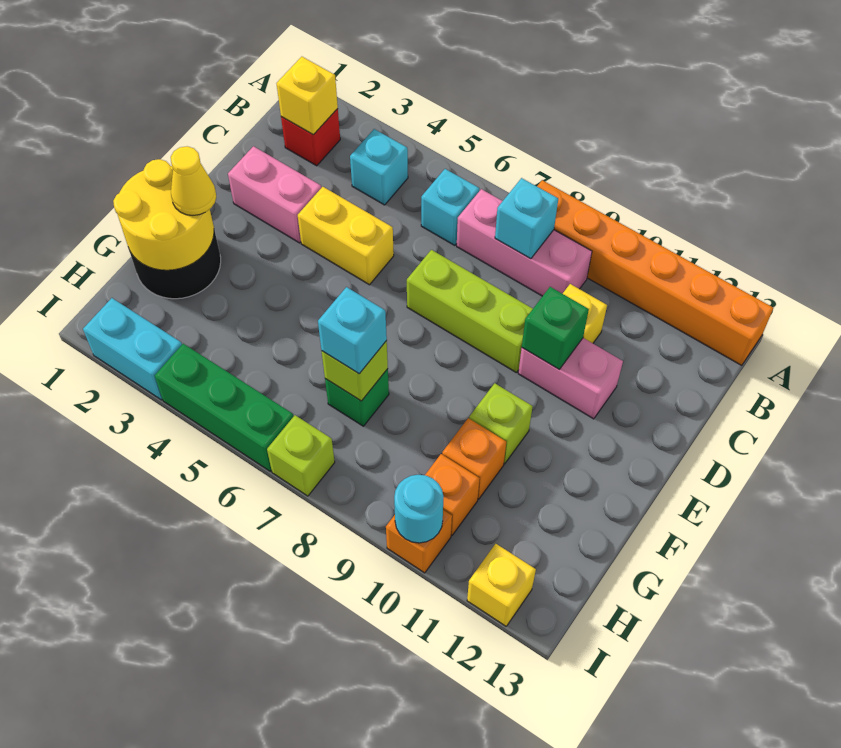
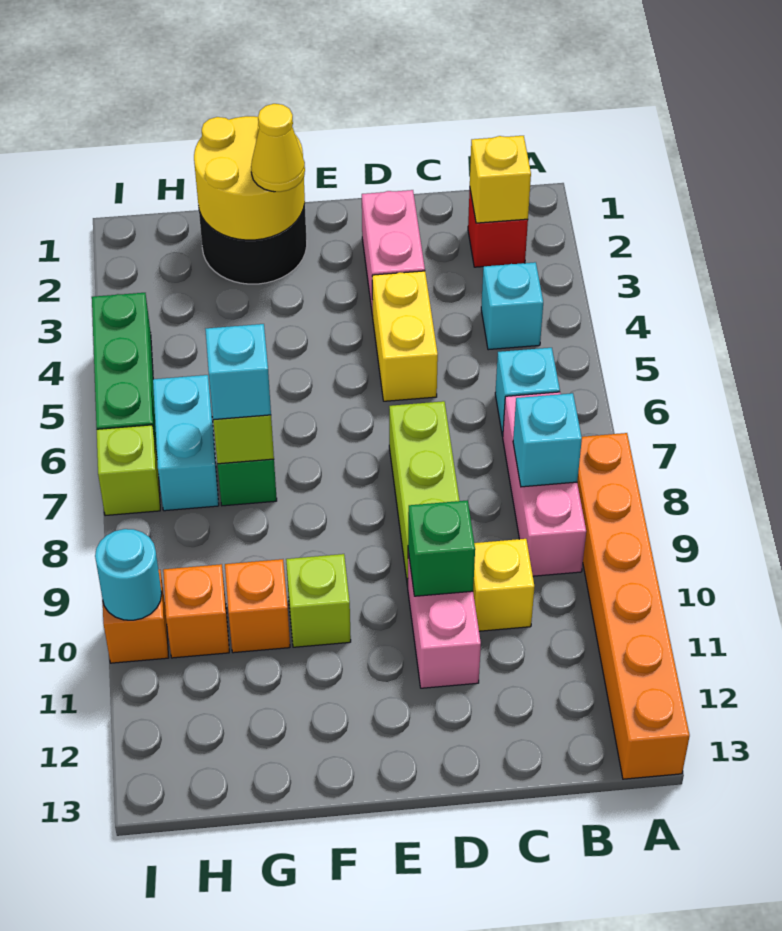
cyan 1x2 brick [83,298,182,400] -> cyan 1x2 brick moved to [153,375,219,511]
yellow 1x1 brick [467,544,536,626] -> none

